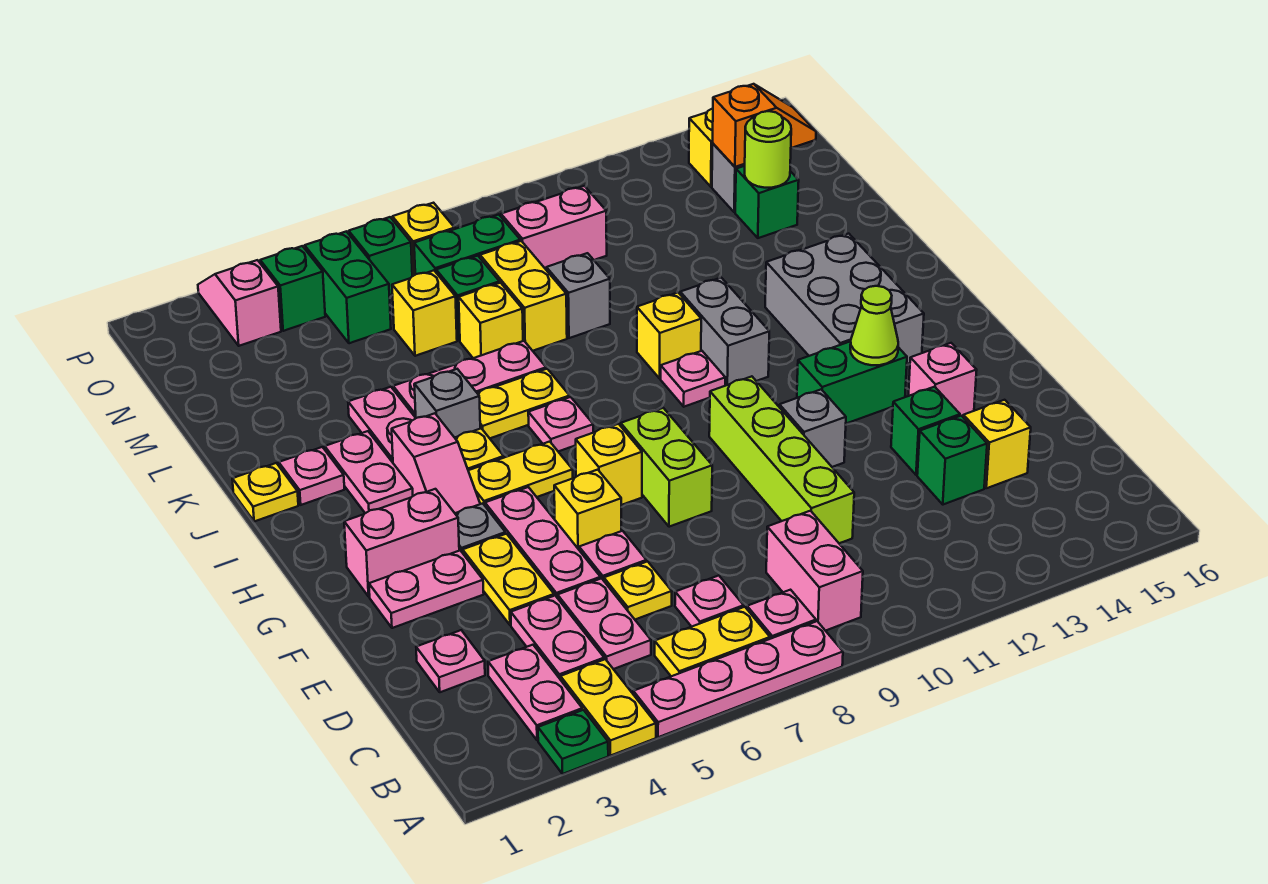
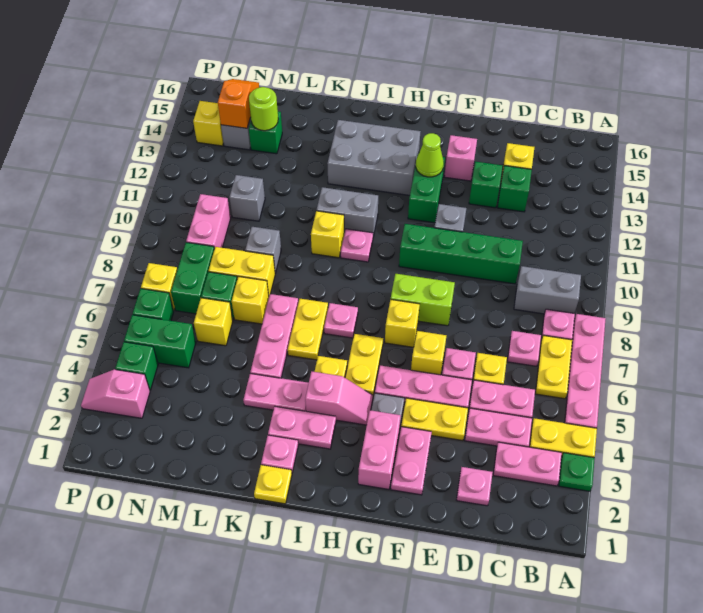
pink 1x2 brick [766,511,863,631] -> grey 1x2 brick [514,266,581,314]
lime 1x4 brick [709,376,854,543] -> green 1x4 brick [399,224,523,284]
grey 1x1 brick [414,369,480,438] -> grey 1x1 brick moved to [229,175,265,221]

